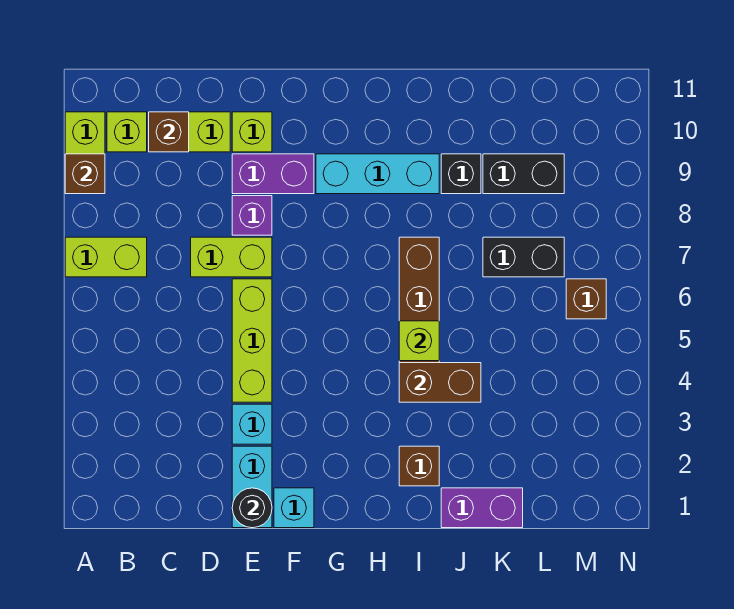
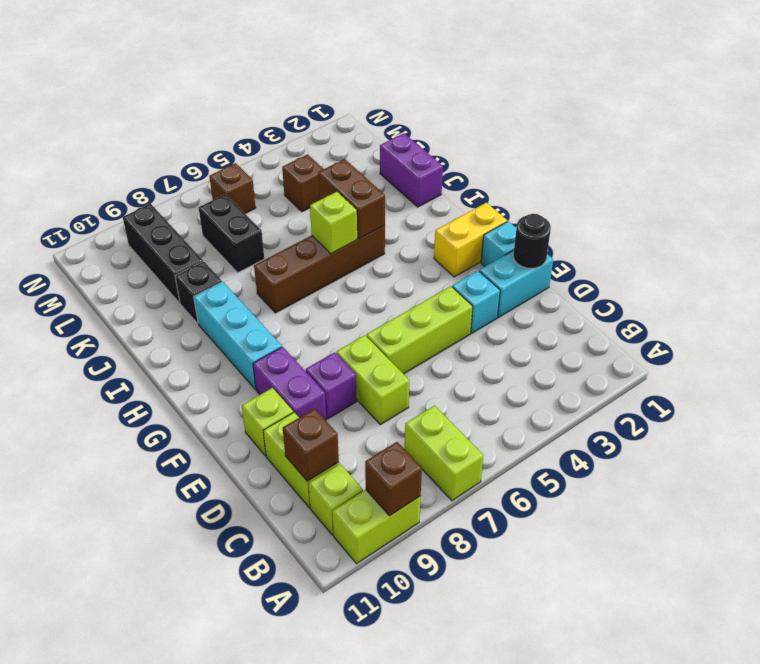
none -> yellow 1x2 brick [434,203,507,277]
brown 1x1 brick [399,446,439,486] -> brown 1x1 brick moved to [282,154,323,212]
black 1x2 brick [483,154,564,194] -> black 1x3 brick [123,204,203,303]

